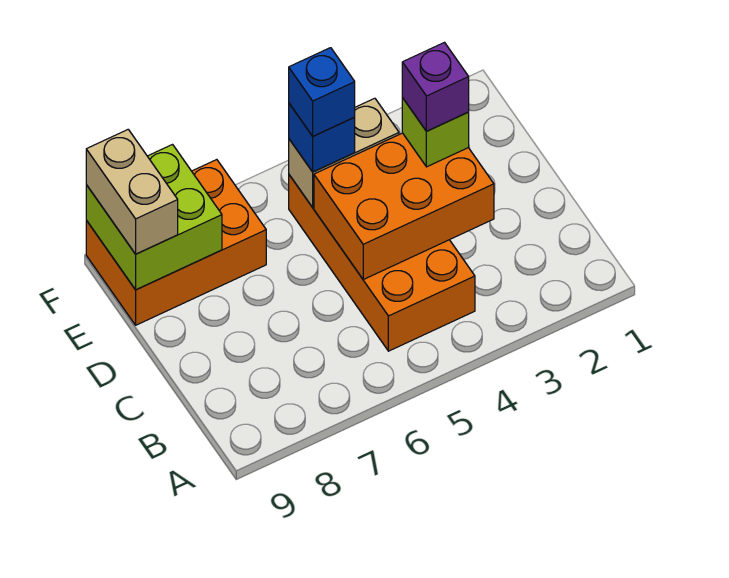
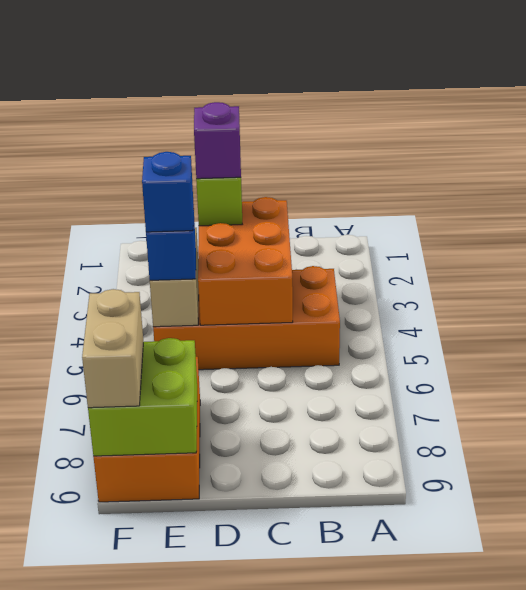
tan 1x2 brick [86,130,178,254] -> tan 1x2 brick turned to [82,289,143,408]

